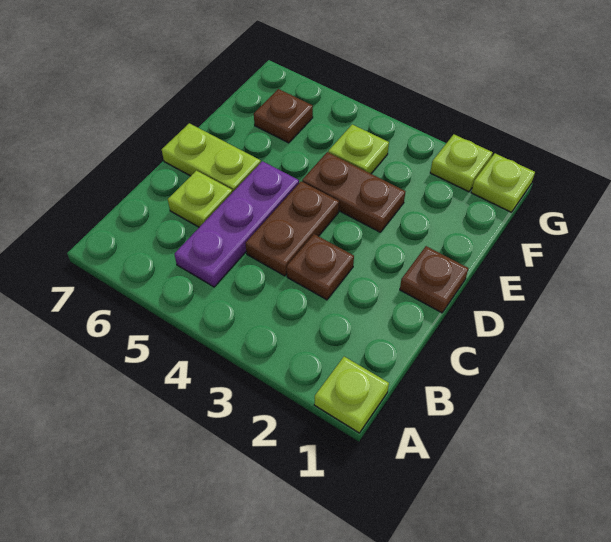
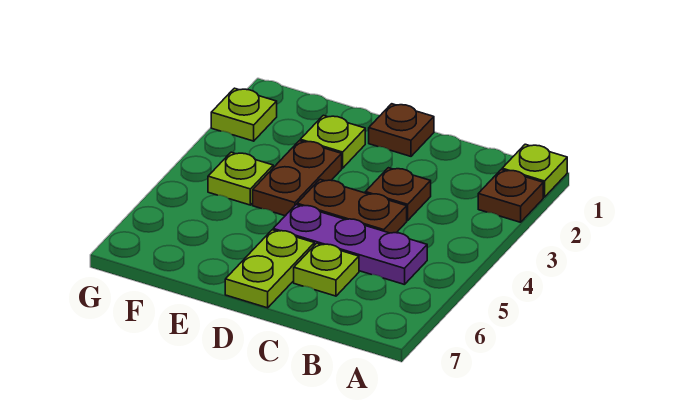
brown 1x1 plate [254,89,313,143] -> brown 1x1 plate moved to [478,170,543,222]
lime 1x1 plate [471,153,535,212] -> lime 1x1 plate moved to [300,115,365,168]

